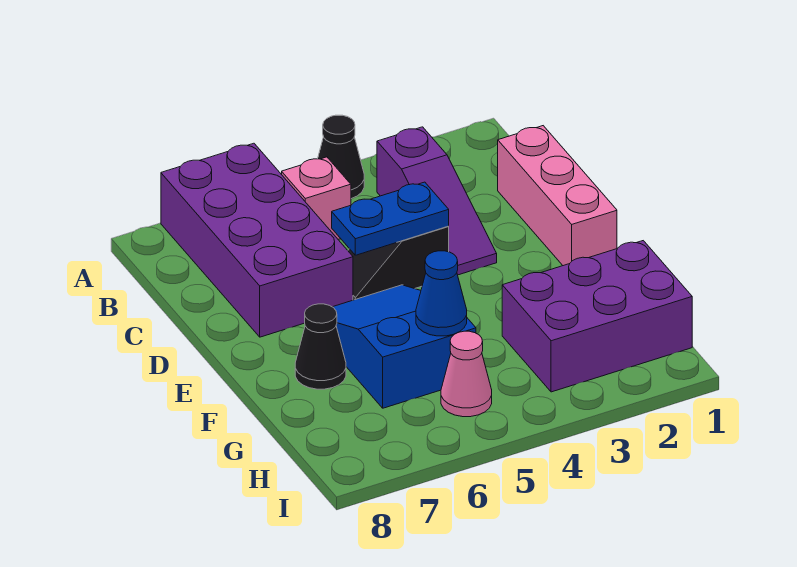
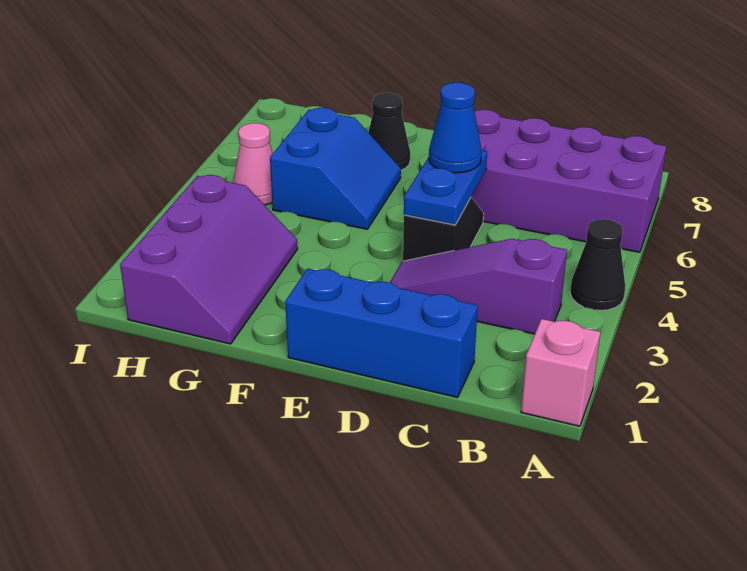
pink 1x1 brick [282,157,351,239] -> pink 1x1 brick moved to [521,319,600,426]
pink 1x3 brick [498,126,617,266] -> blue 1x3 brick [285,269,478,398]
blue 2x3 slope [333,285,476,408] -> blue 2x2 slope [270,108,401,229]
purple 2x3 brick [502,241,692,392] -> purple 2x3 slope [120,175,298,344]
blue 1x1 cone [416,251,467,336] -> blue 1x1 cone moved to [429,83,482,173]

